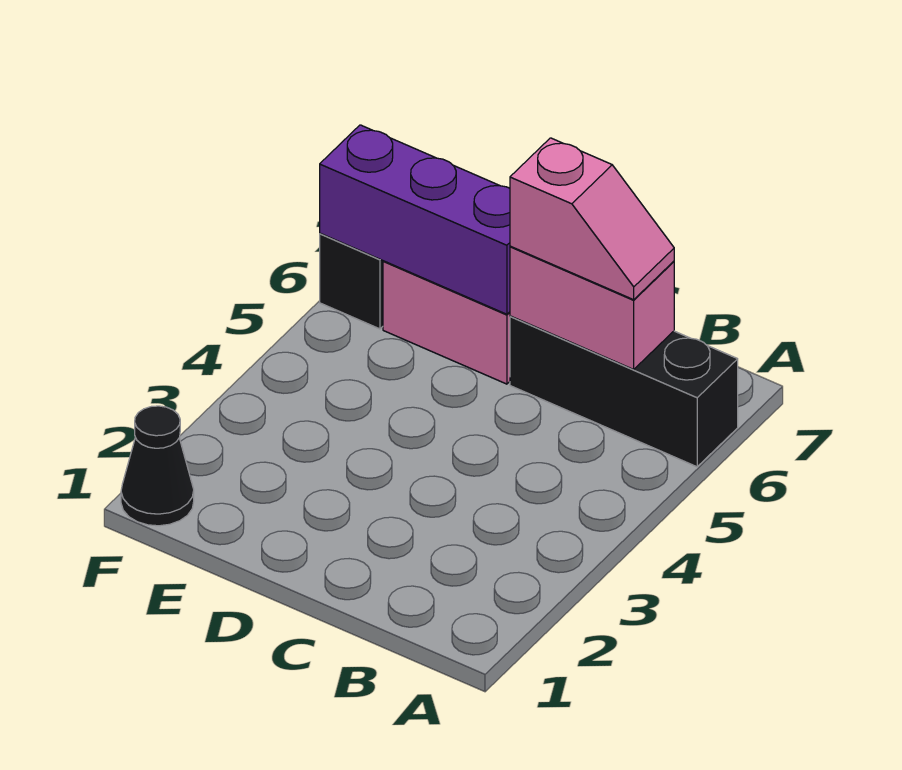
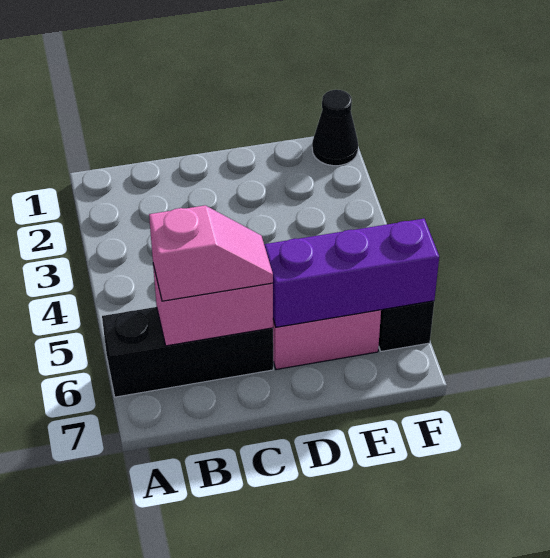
pink 1x2 slope [510,138,674,300] -> pink 1x2 slope turned to [149,206,273,301]

